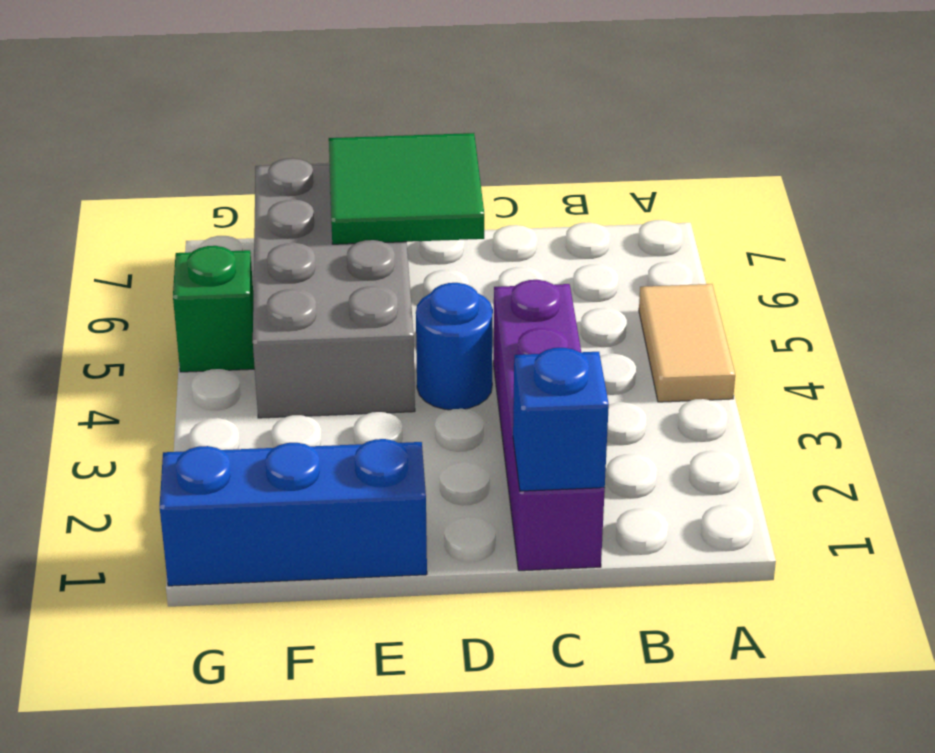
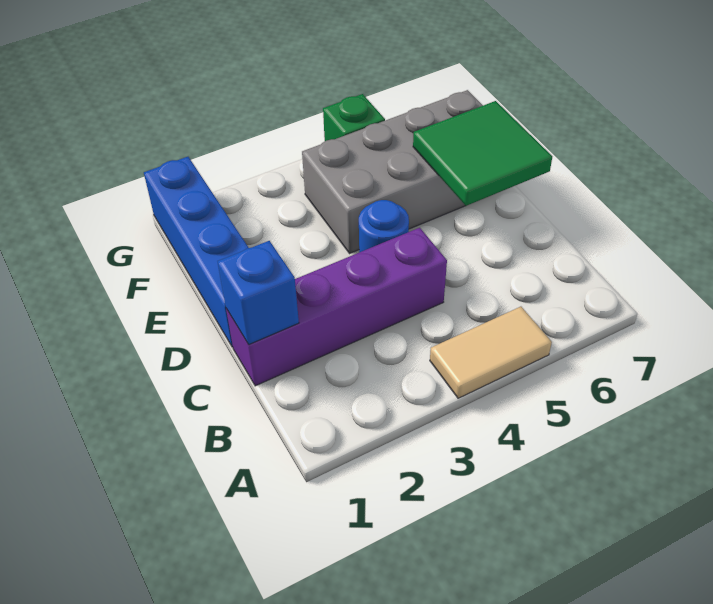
blue 1x3 brick [160,439,427,586] -> blue 1x4 brick [144,157,249,347]

